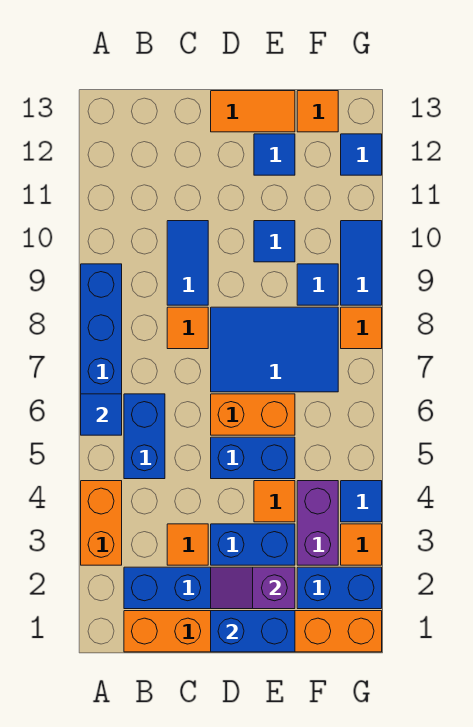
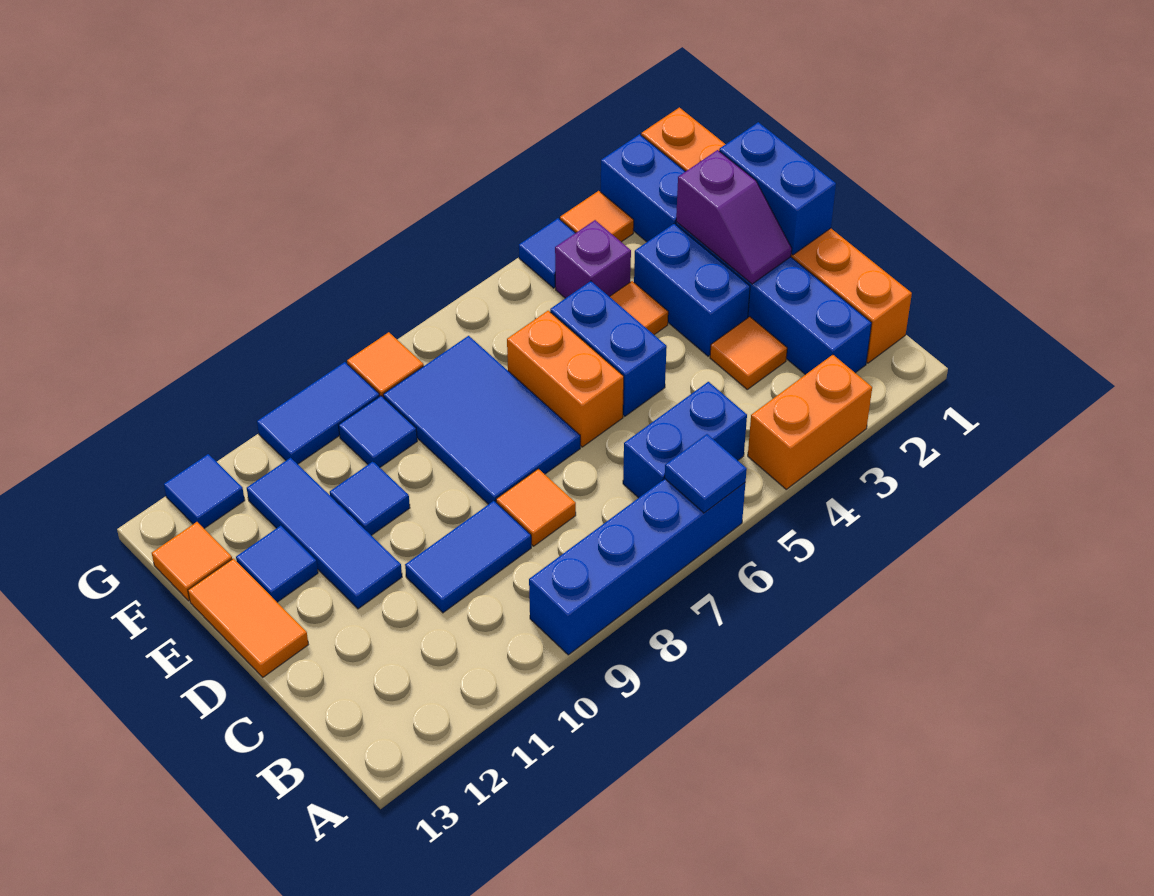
none -> blue 1x3 tile [247,458,402,609]
purple 1x2 brick [297,481,338,565] -> purple 1x1 brick [555,220,631,298]

